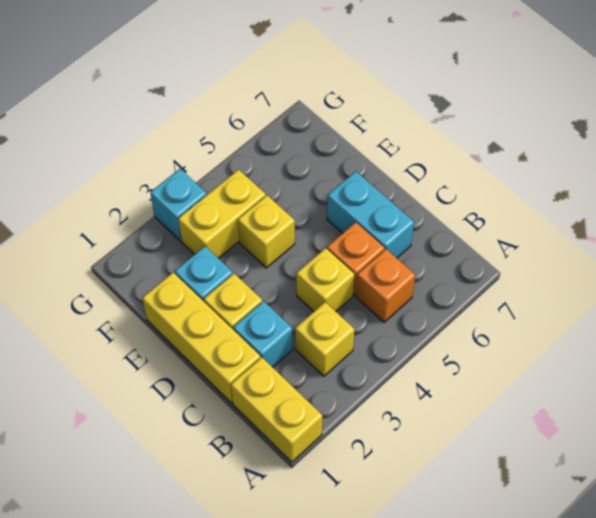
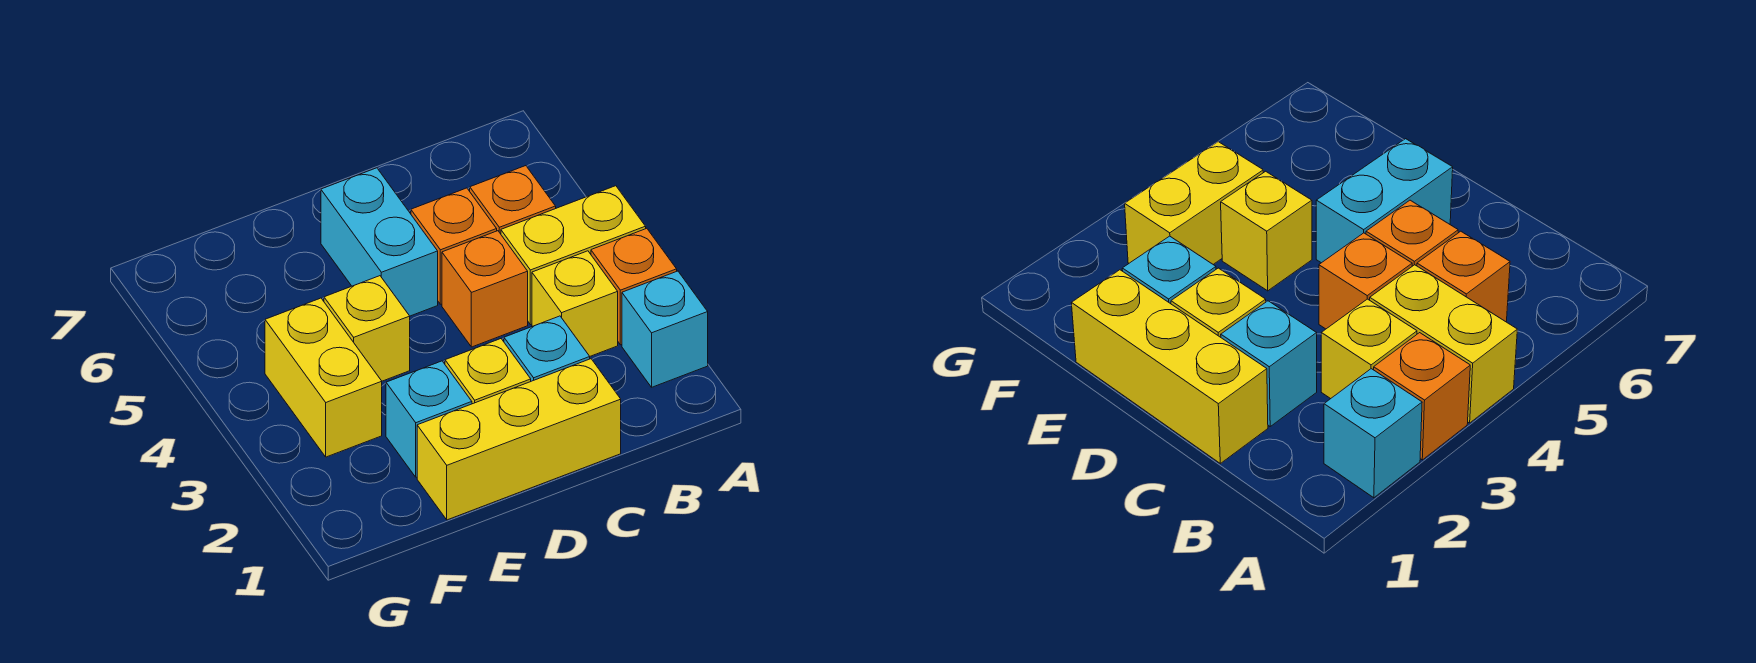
yellow 1x2 brick [231,357,323,462] -> yellow 1x2 brick moved to [501,186,646,325]
none -> orange 1x1 brick [591,228,677,345]
yellow 1x1 brick [296,248,354,312] -> orange 1x1 brick [442,231,528,347]
cyan 1x2 brick [327,171,414,258] -> cyan 1x2 brick turned to [321,168,438,316]
cyan 1x1 brick [150,169,207,241] -> cyan 1x1 brick moved to [622,271,708,387]

